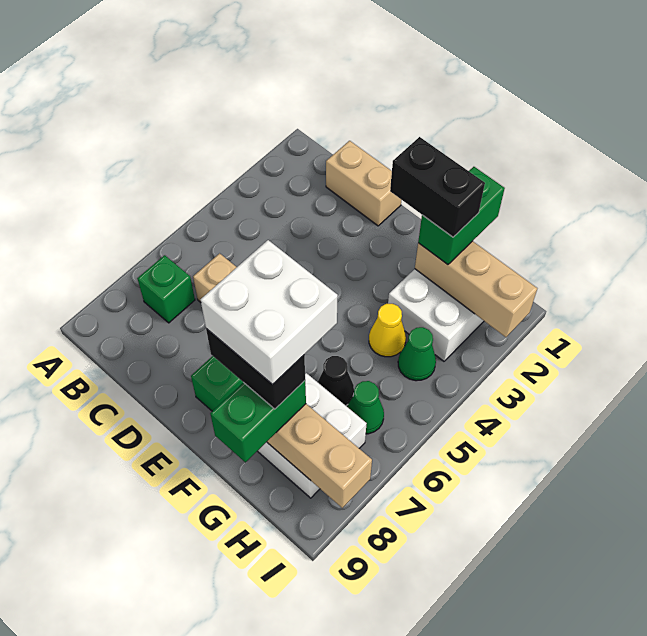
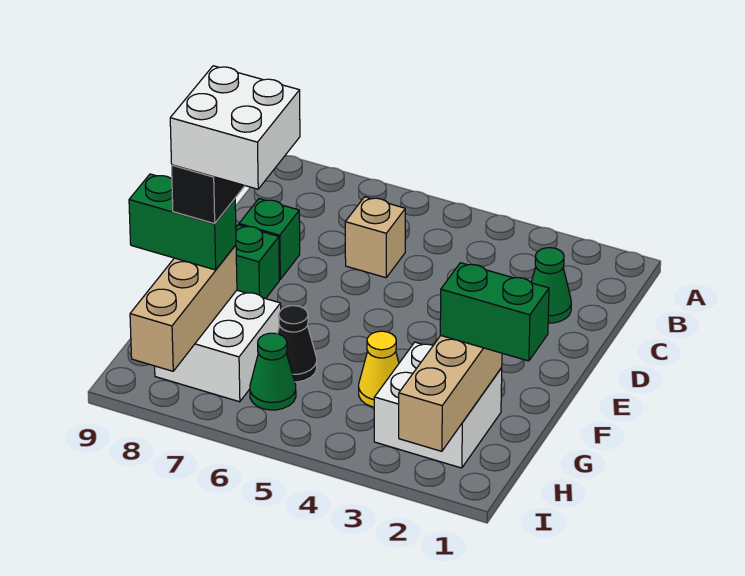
green 1x1 brick [137,255,195,323] -> green 1x1 brick moved to [239,199,300,279]
tan 1x2 brick [326,141,401,226] -> none
black 1x2 brick [390,137,485,237] -> none
green 1x1 cone [398,327,436,381] -> green 1x1 cone moved to [531,248,571,323]

